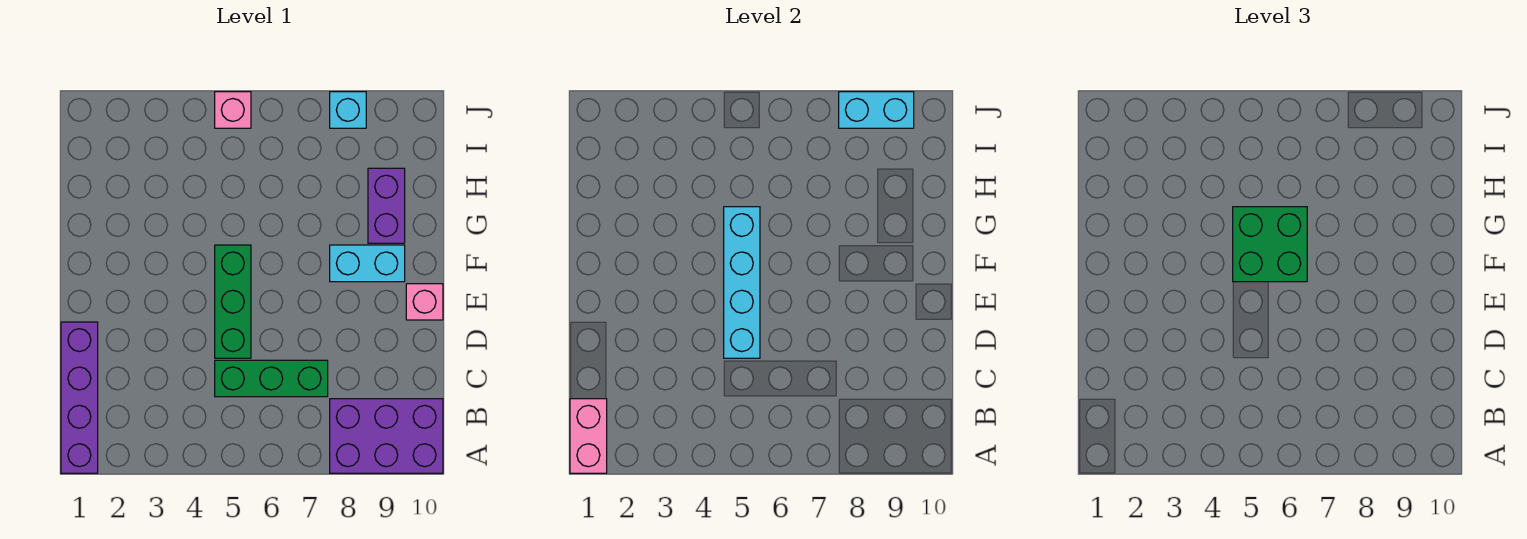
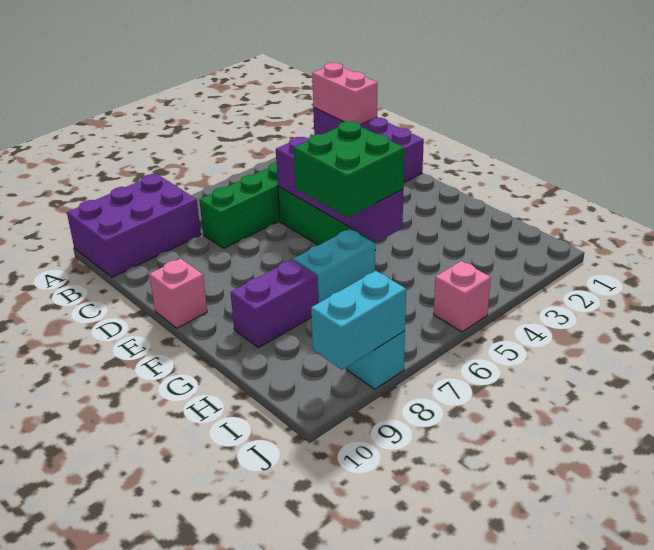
cyan 1x4 brick [724,207,760,358] -> purple 1x4 brick [276,137,403,242]
cyan 1x2 brick [330,245,405,282] -> cyan 1x2 brick moved to [293,229,375,303]
purple 1x2 brick [368,168,405,243] -> purple 1x2 brick turned to [230,260,318,348]

